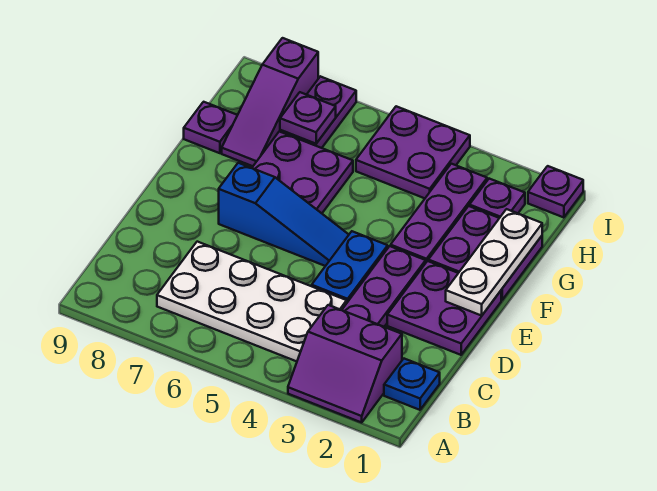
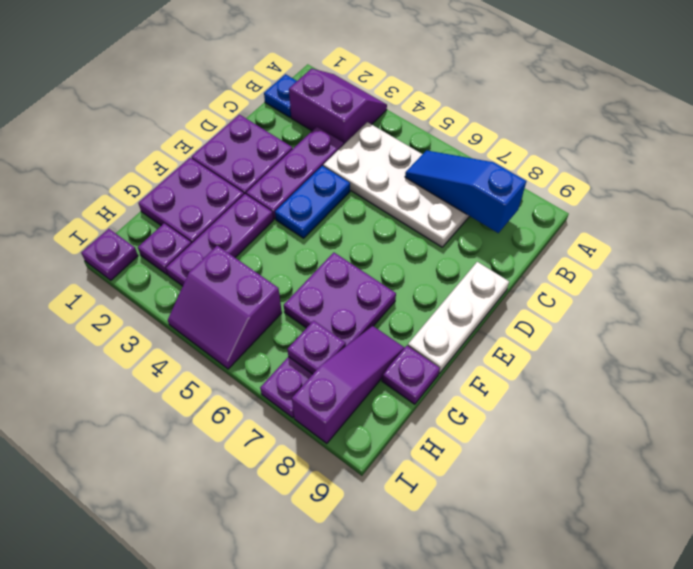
white 1x3 plate [446,209,542,316] -> white 1x3 plate moved to [408,262,509,373]
blue 1x3 slope [219,163,349,266] -> blue 1x3 slope moved to [405,150,526,233]
purple 2x2 plate [356,106,470,198] -> purple 2x2 slope [168,246,282,369]

